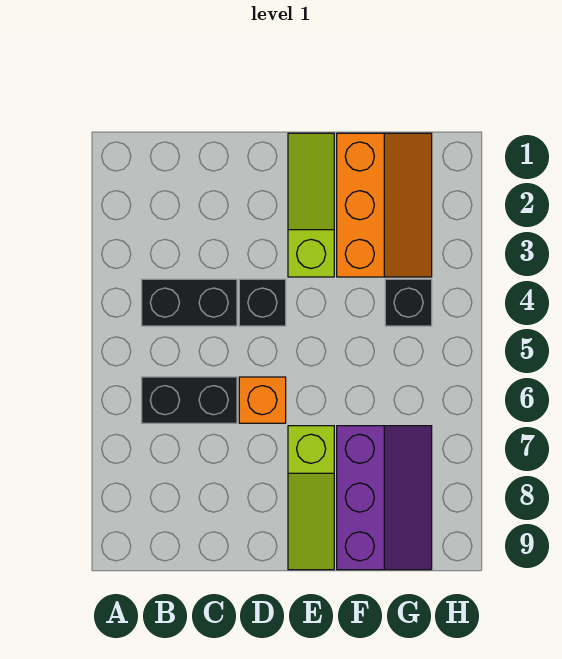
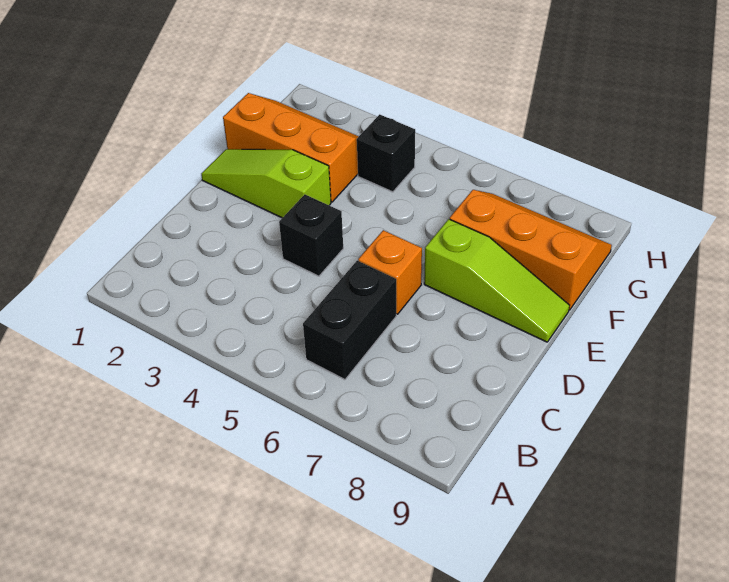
black 1x2 brick [142,279,237,326] -> none
purple 2x3 slope [337,426,432,570] -> orange 2x3 slope [450,190,612,310]

